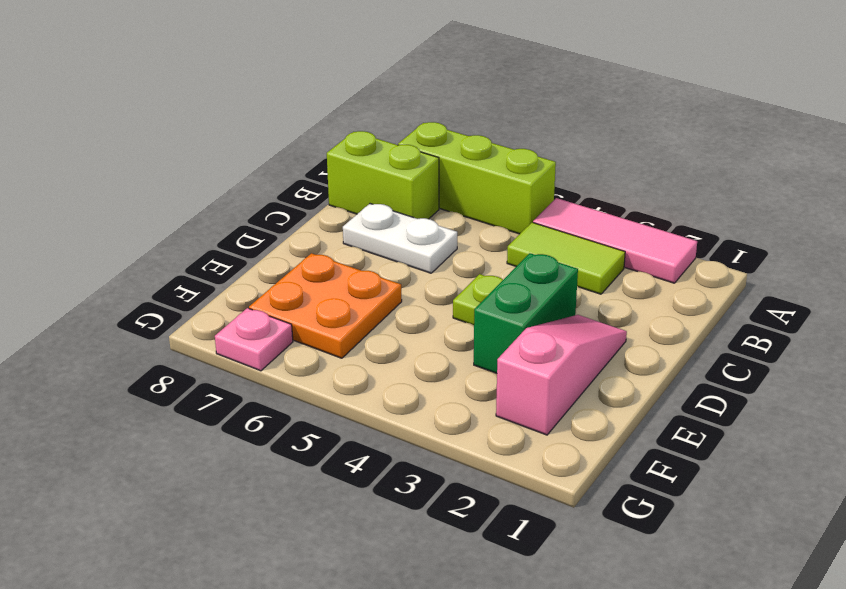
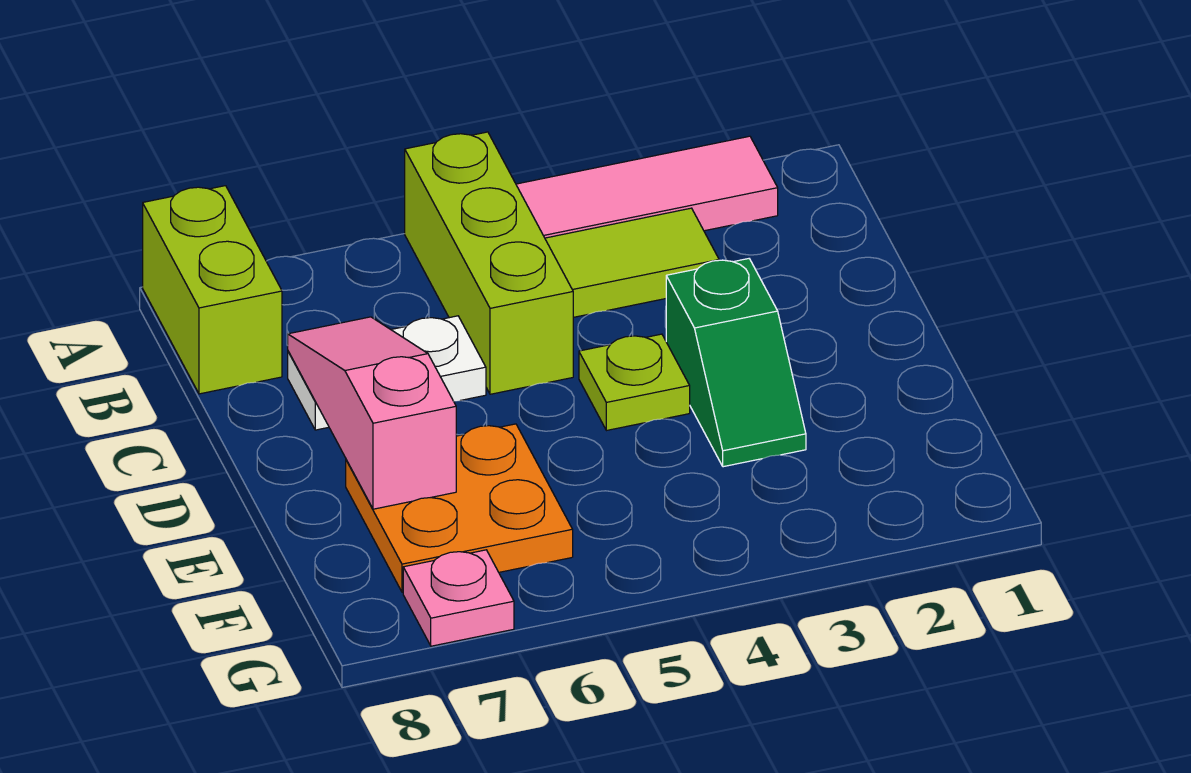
lime 1x3 brick [398,122,556,234] -> lime 1x3 brick turned to [405,132,573,394]
lime 1x2 brick [327,131,439,219] -> lime 1x2 brick turned to [143,186,282,394]
pink 1x3 slope [496,315,627,435] -> pink 1x3 slope moved to [288,317,456,509]
green 1x2 brick [474,253,578,373] -> green 1x2 slope [666,259,806,467]

